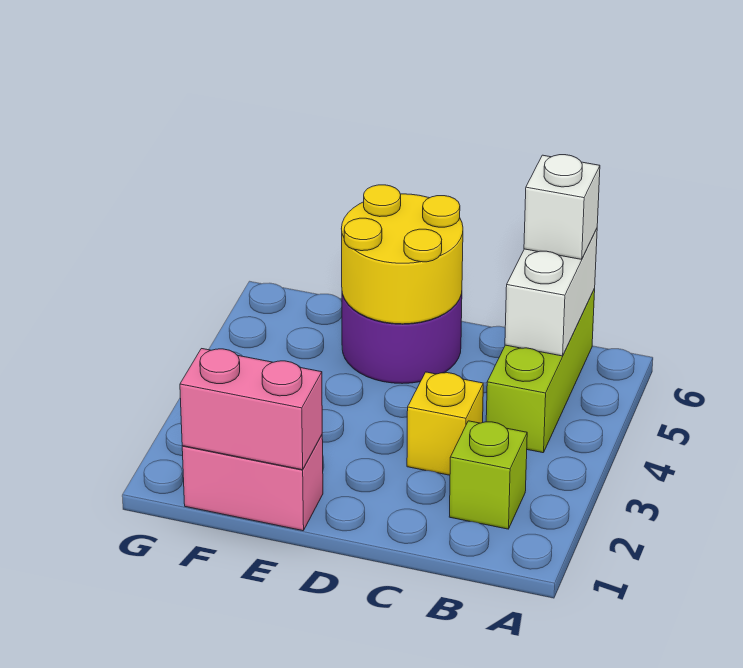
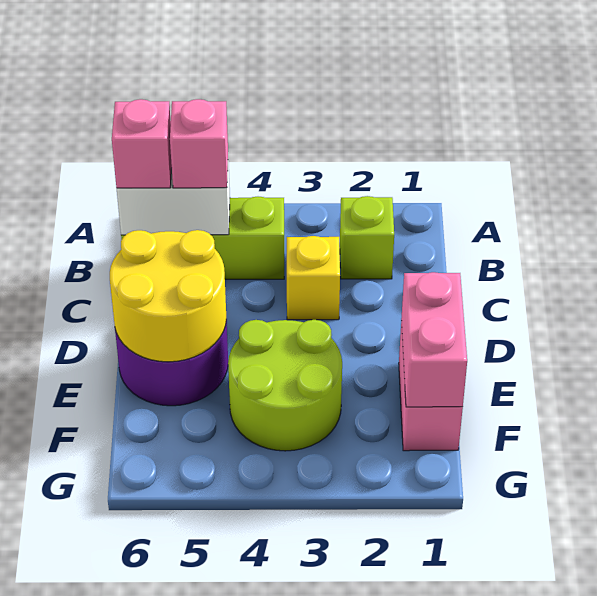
none -> pink 1x1 brick [170,99,228,188]
white 1x1 brick [524,155,600,259] -> pink 1x1 brick [112,99,172,188]
none -> lime 2x2 round brick [228,320,342,451]

